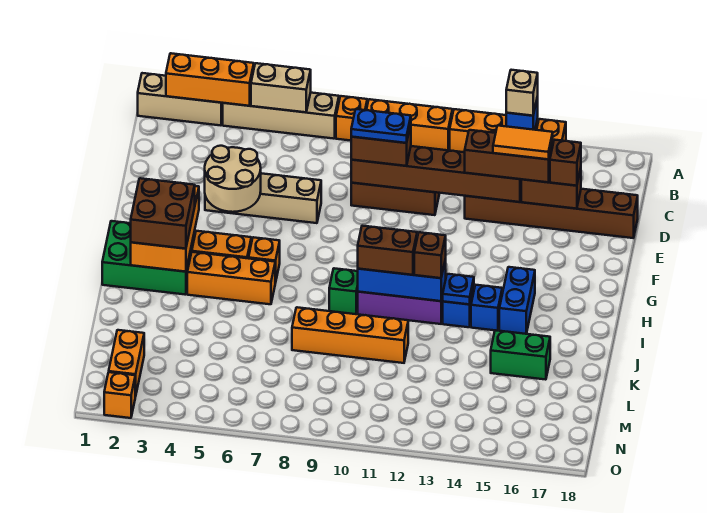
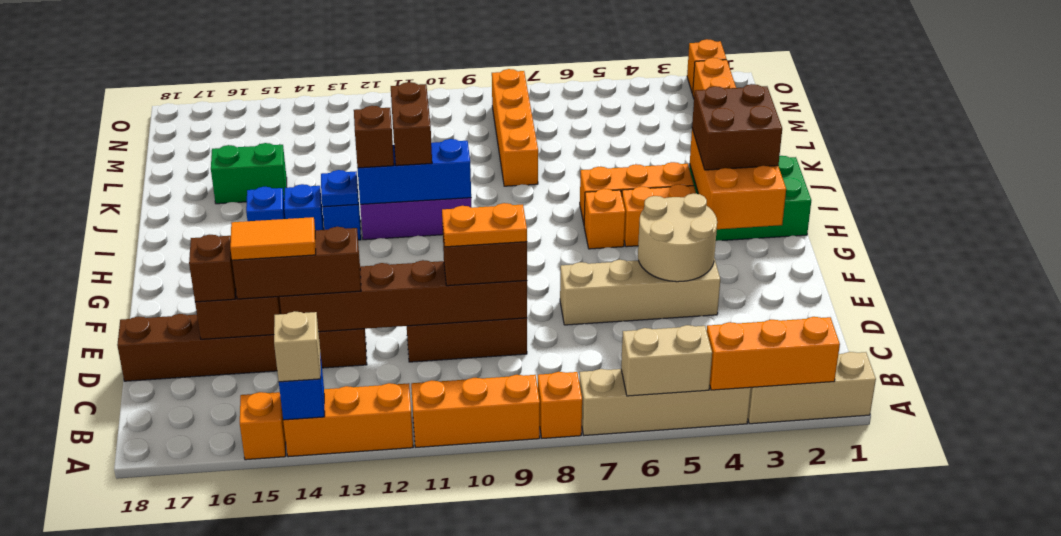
blue 1x2 plate [351,109,411,143] -> orange 1x2 plate [442,203,527,247]
blue 1x2 brick [499,267,535,334] -> blue 1x1 brick [246,187,285,221]
green 1x1 brick [329,268,358,314] -> none
brown 1x2 brick [358,226,417,275] -> brown 1x2 brick turned to [391,82,432,166]
orange 1x4 brick [292,307,408,363] -> orange 1x4 brick turned to [492,69,538,186]

